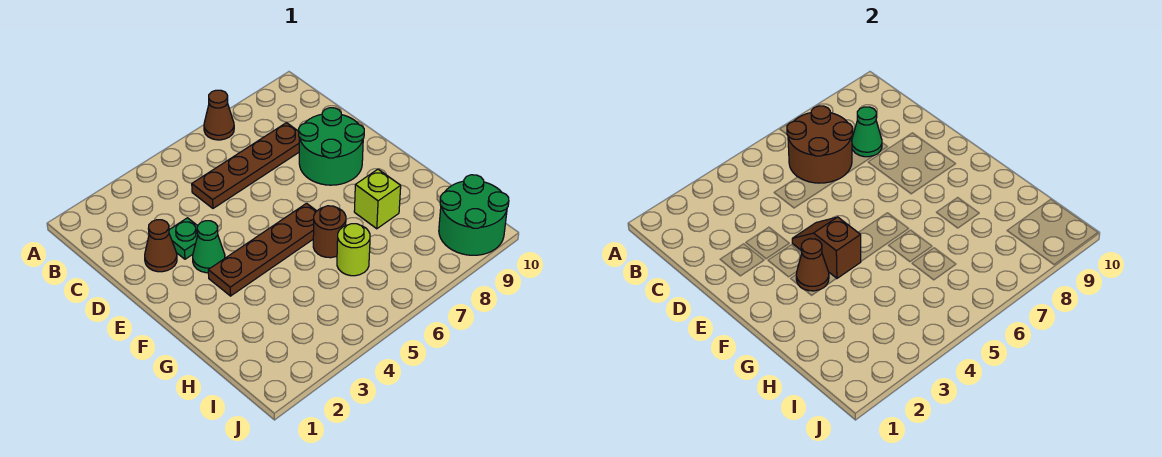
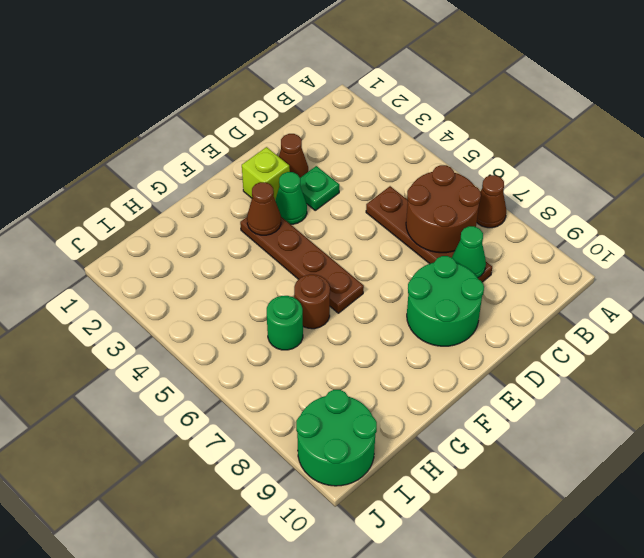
brown 1x2 slope [792,217,861,279] -> none
lime 1x1 brick [354,169,401,229] -> lime 1x1 brick moved to [242,147,290,200]
lime 1x1 round brick [337,224,370,276] -> green 1x1 round brick [267,296,303,350]

